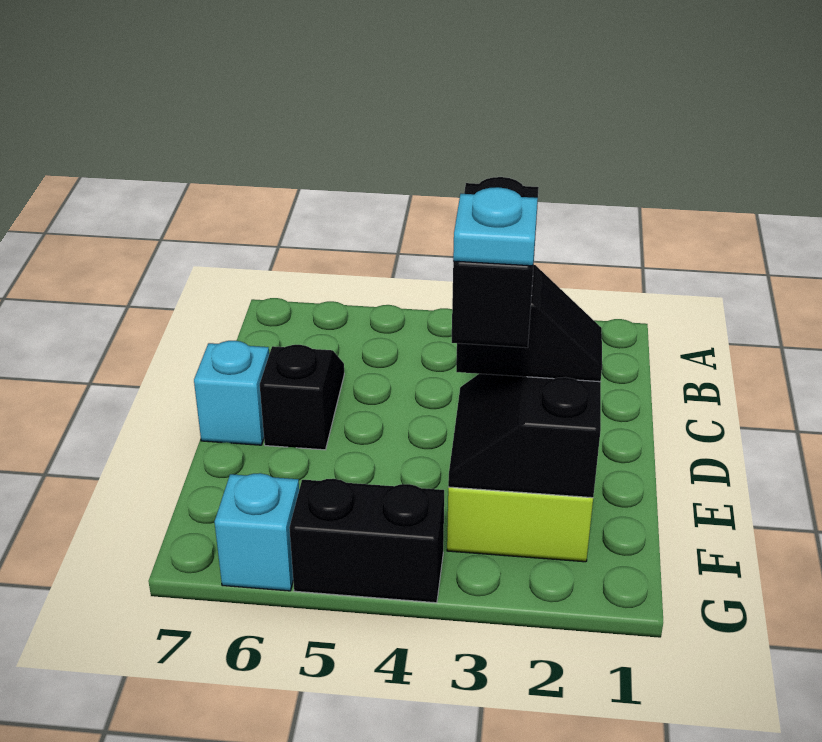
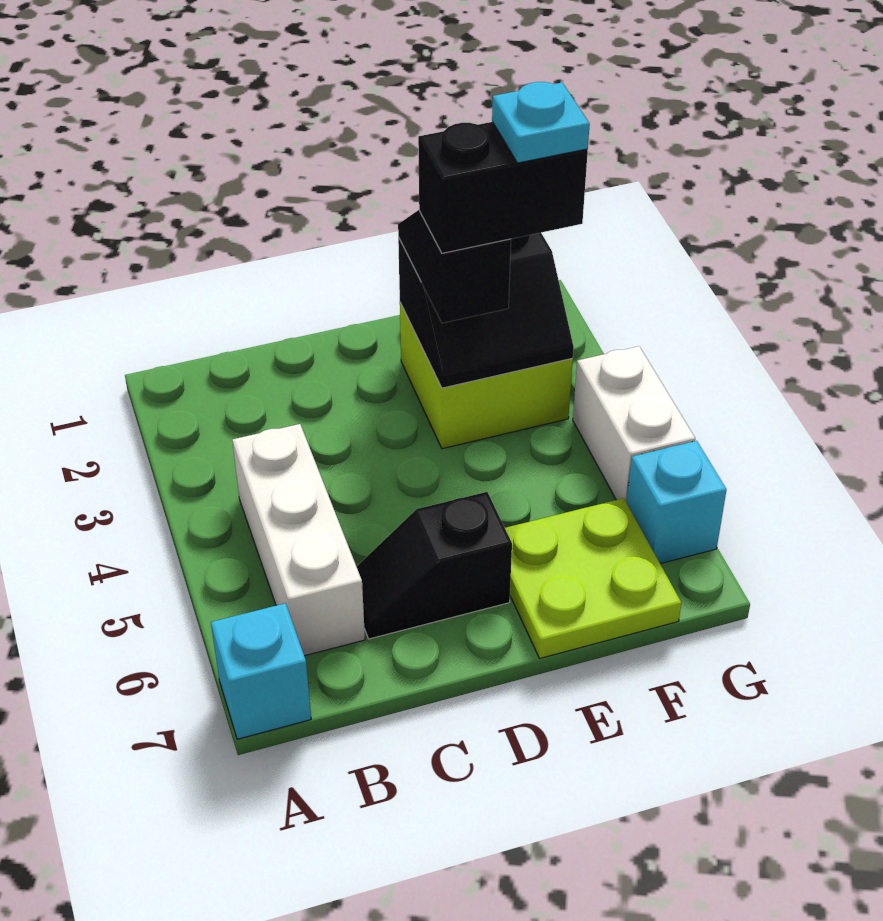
none -> white 1x3 brick [232,424,365,656]
cyan 1x1 brick [194,341,269,445] -> cyan 1x1 brick moved to [211,603,311,739]
none -> lime 2x2 plate [505,498,681,658]
black 1x2 brick [289,479,444,603] -> white 1x2 brick [573,346,695,502]

